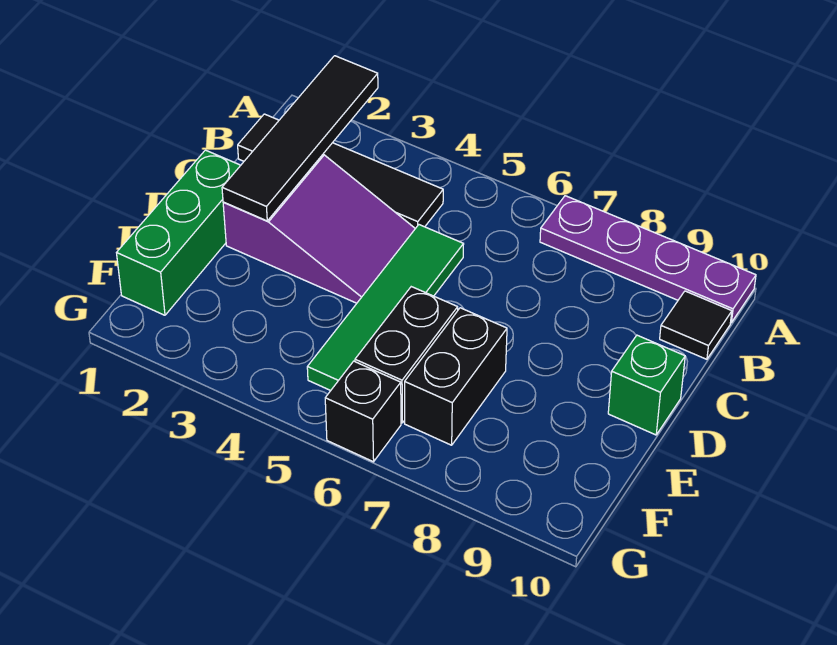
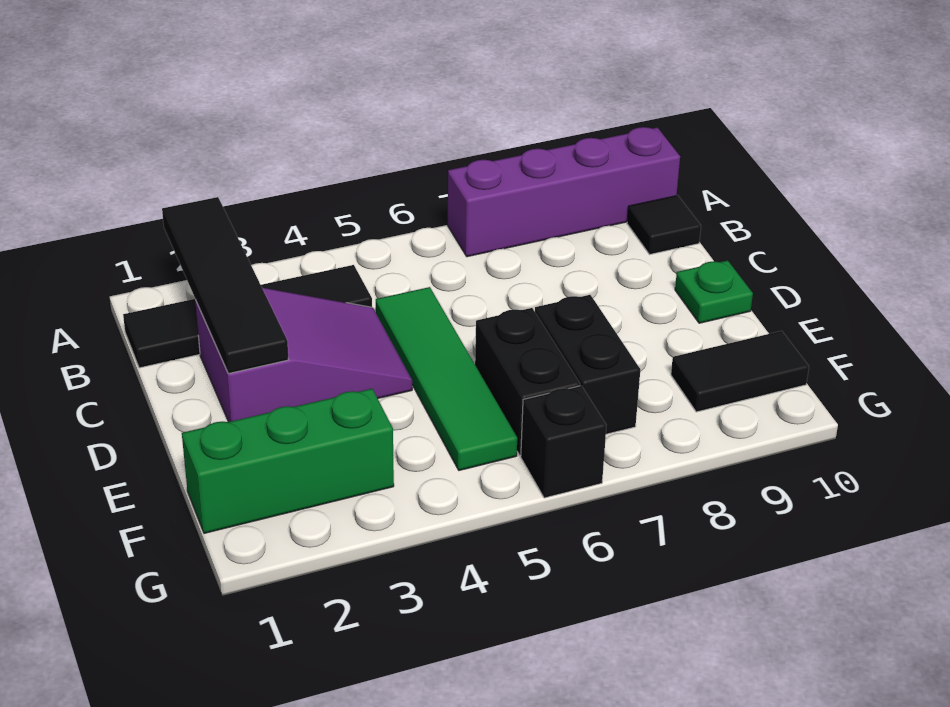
purple 1x4 plate [540,196,756,323] -> purple 1x4 brick [448,127,680,257]
green 1x3 brick [117,150,241,315] -> green 1x3 brick turned to [182,389,394,533]
green 1x1 brick [608,335,685,435] -> green 1x1 plate [675,260,753,323]
none -> black 1x2 tile [671,331,809,412]

